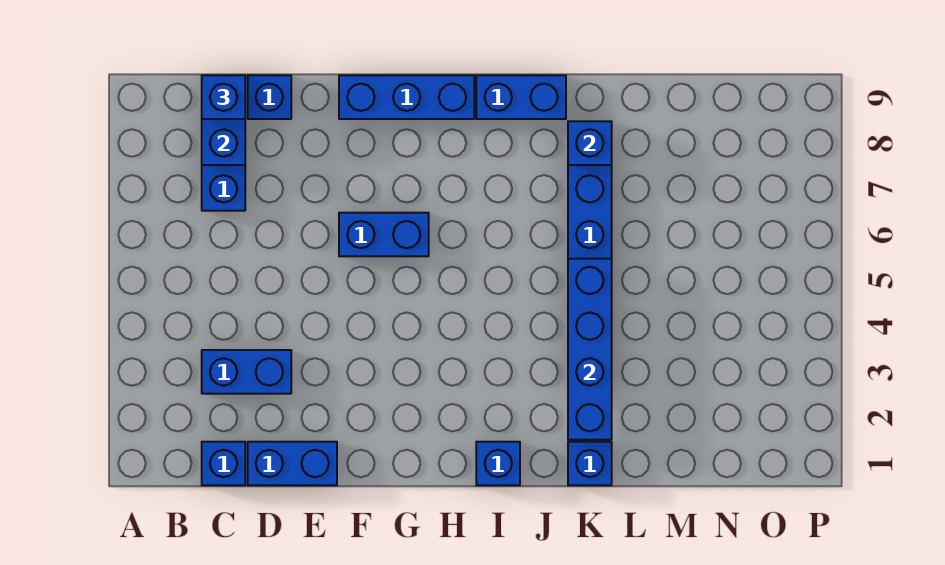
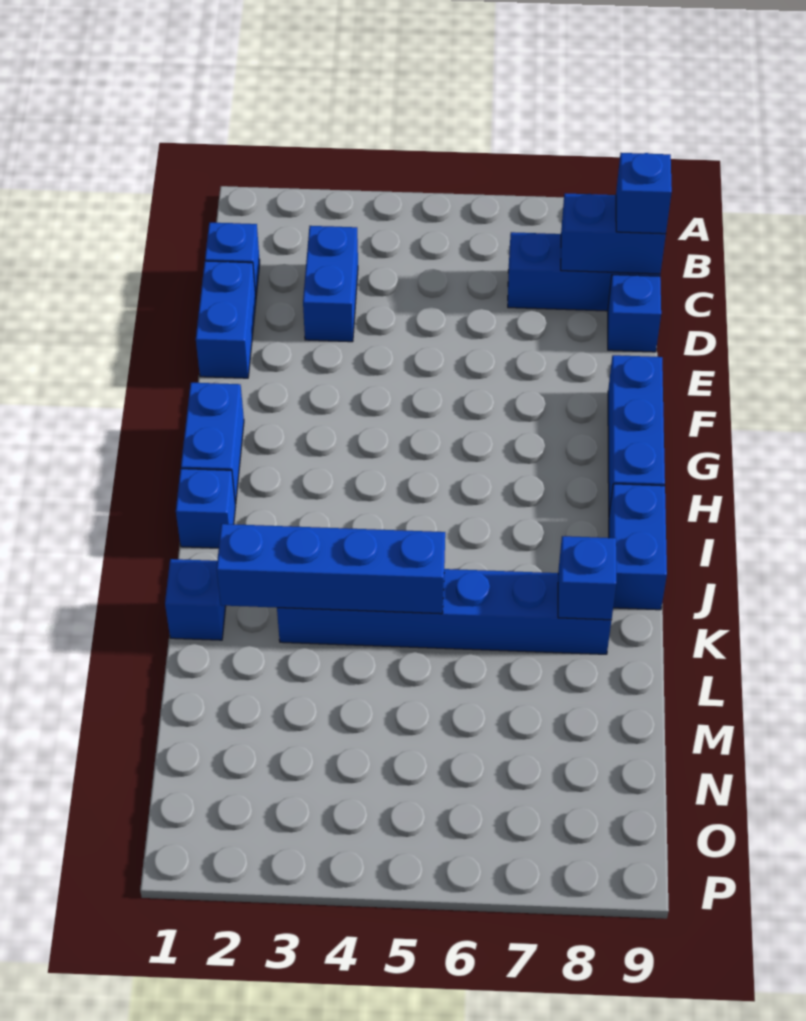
blue 1x2 brick [339,213,429,256] -> blue 1x2 brick moved to [181,383,244,504]

